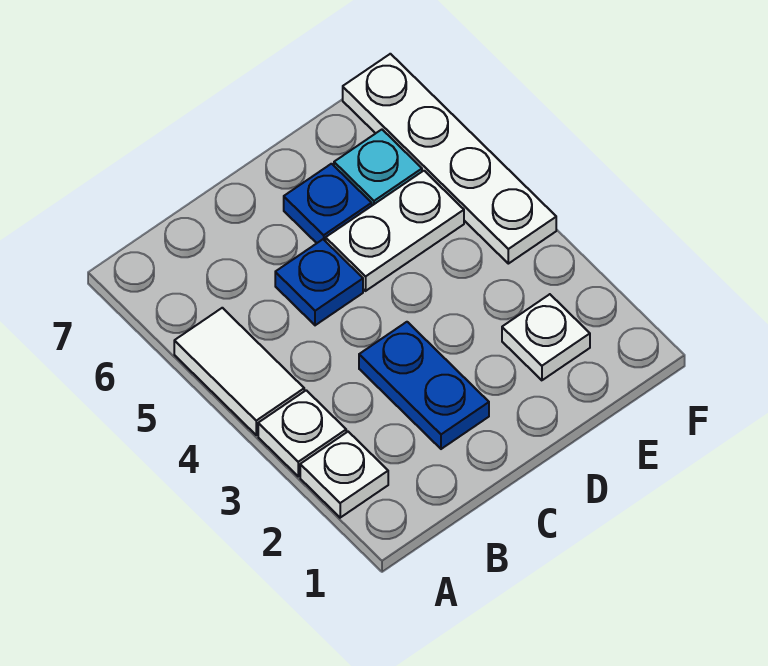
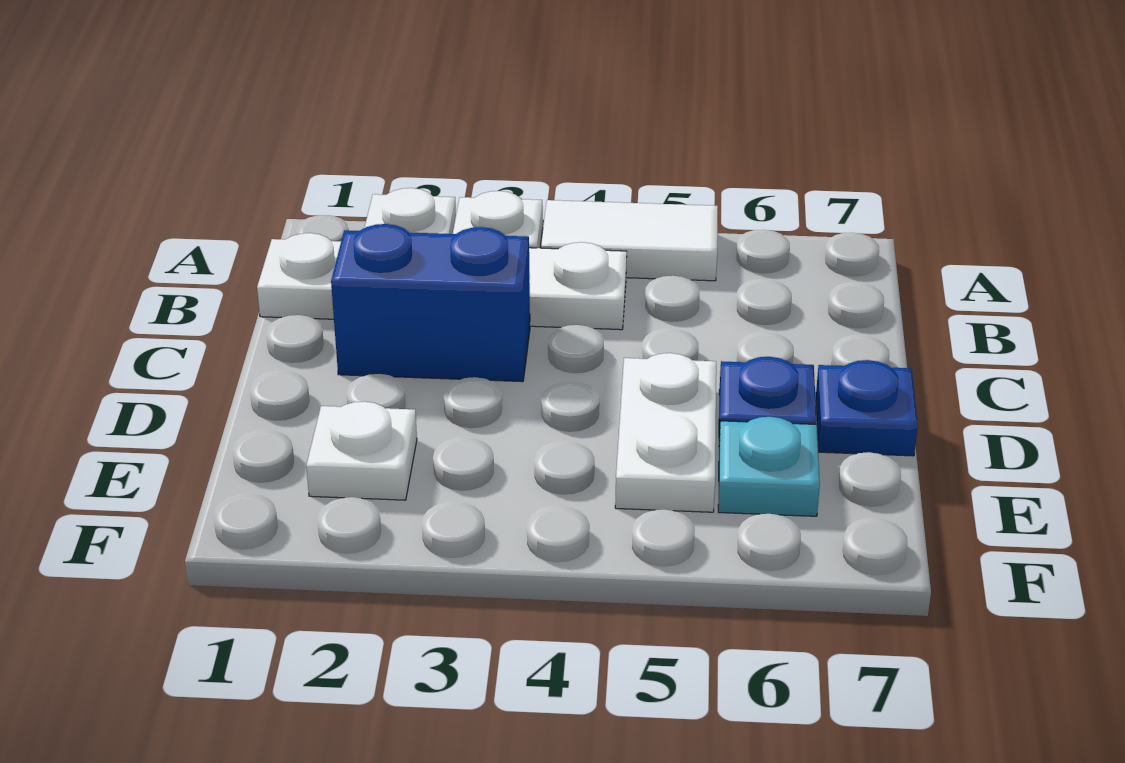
blue 1x2 plate [359,322,489,449] -> blue 1x2 brick [331,224,530,382]
blue 1x1 plate [275,239,363,325] -> blue 1x1 plate moved to [816,360,918,456]
white 1x4 plate [343,54,556,264] -> white 1x4 plate moved to [257,233,627,330]

